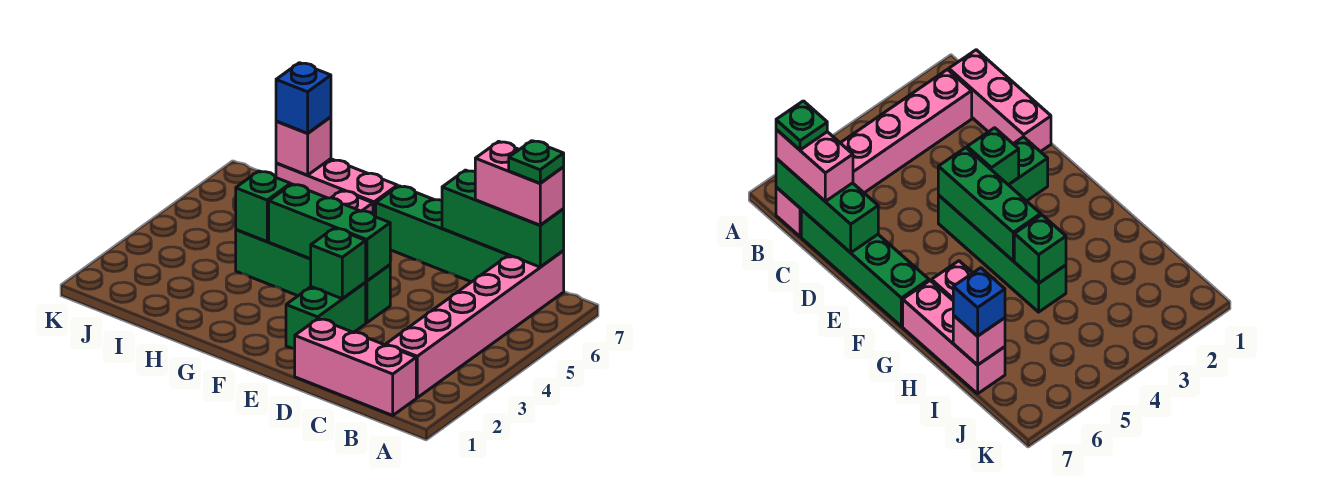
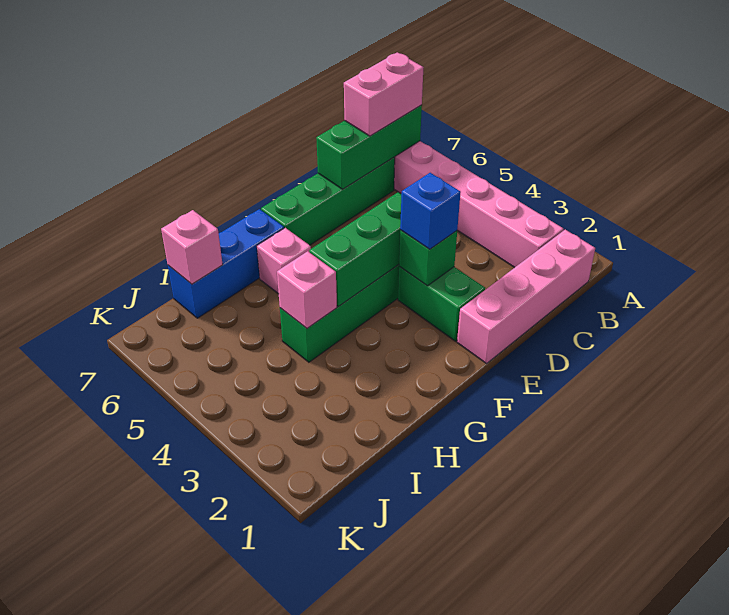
pink 1x3 brick [295,319,416,415] -> pink 1x4 brick [457,230,595,364]
green 1x1 plate [509,141,564,183] -> none
pink 1x3 brick [276,159,397,217] -> blue 1x3 brick [168,209,284,318]
green 1x1 brick [236,171,291,241] -> pink 1x1 brick [277,251,337,328]
blue 1x1 brick [276,63,331,133] -> blue 1x1 brick moved to [400,173,461,249]

